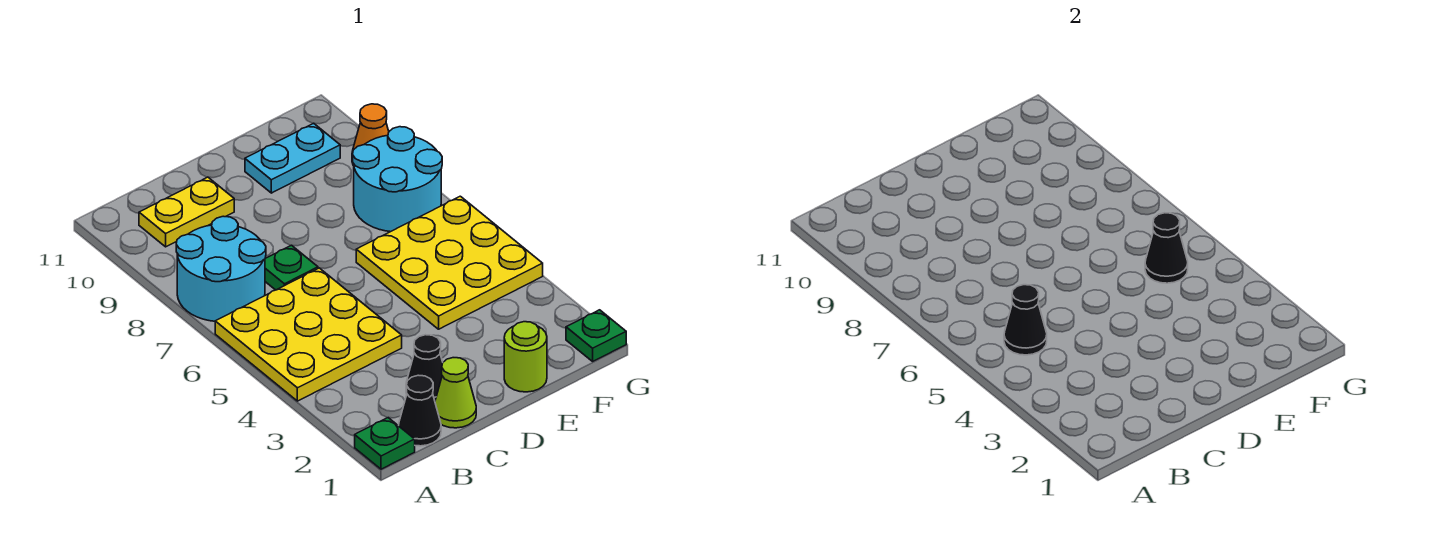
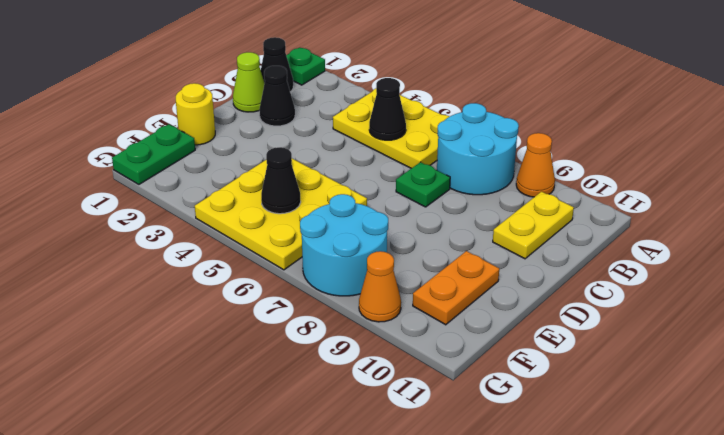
yellow 3x3 plate [215,268,402,401] -> yellow 2x3 plate [333,89,449,168]
none -> orange 1x1 cone [516,133,555,197]
lime 1x1 round brick [504,322,547,392] -> yellow 1x1 round brick [176,83,215,145]
cyan 1x2 plate [245,123,340,193] -> orange 1x2 plate [413,251,499,325]
green 1x1 plate [566,310,626,361] -> green 1x2 plate [112,124,195,184]

